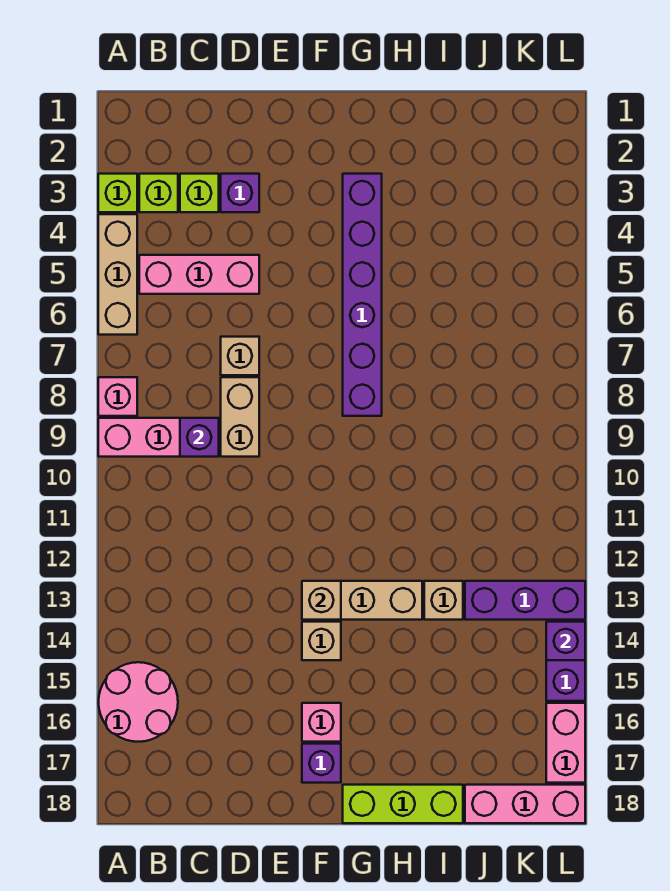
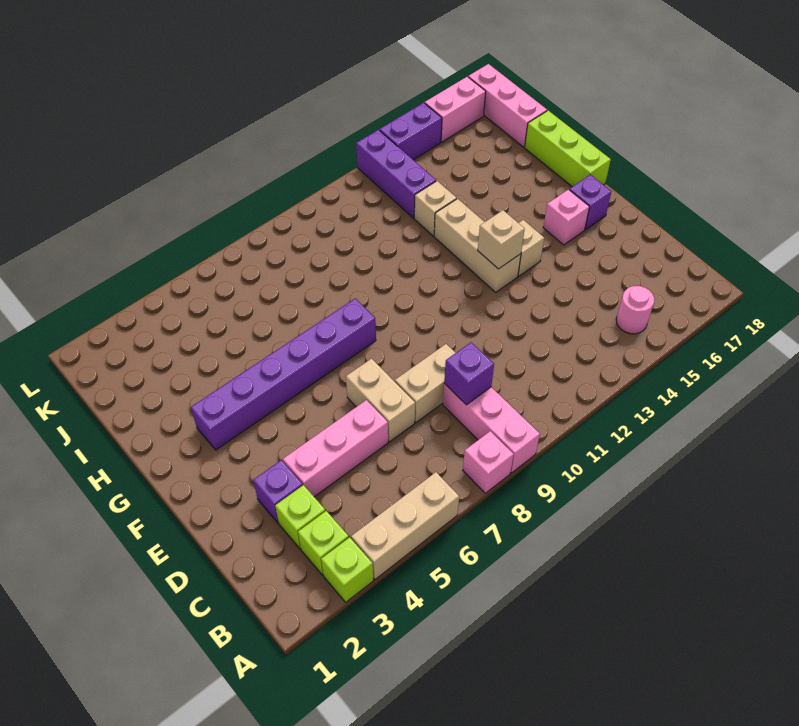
pink 2x2 round brick [99,662,178,742] -> pink 1x1 round brick [616,286,654,334]
pink 1x3 brick [139,255,259,294] -> pink 1x3 brick turned to [283,400,388,497]
tan 1x1 brick [221,337,259,375] -> tan 1x2 brick [346,359,415,442]
purple 1x1 brick [546,622,585,660] -> none

